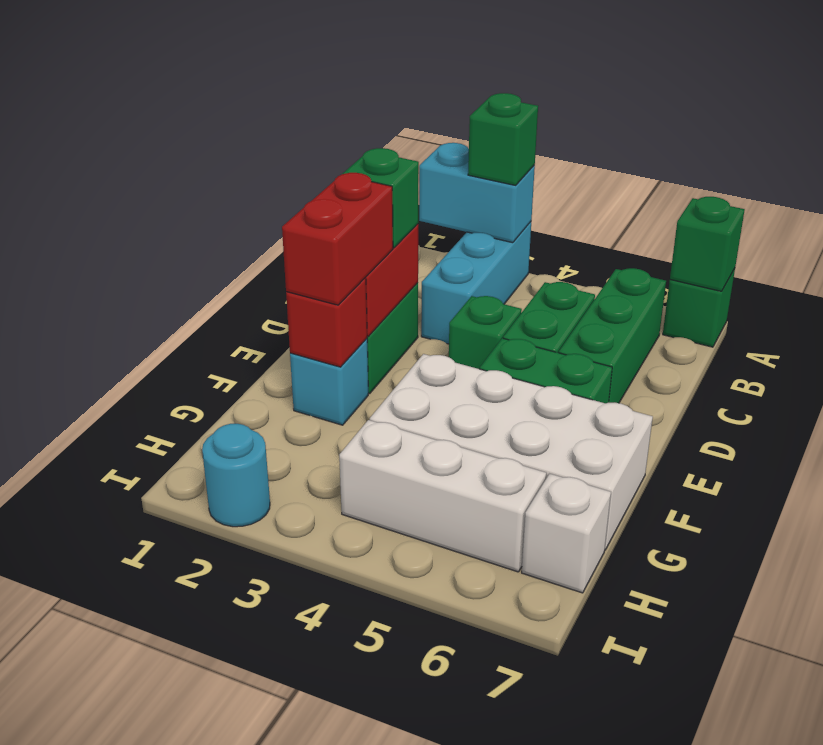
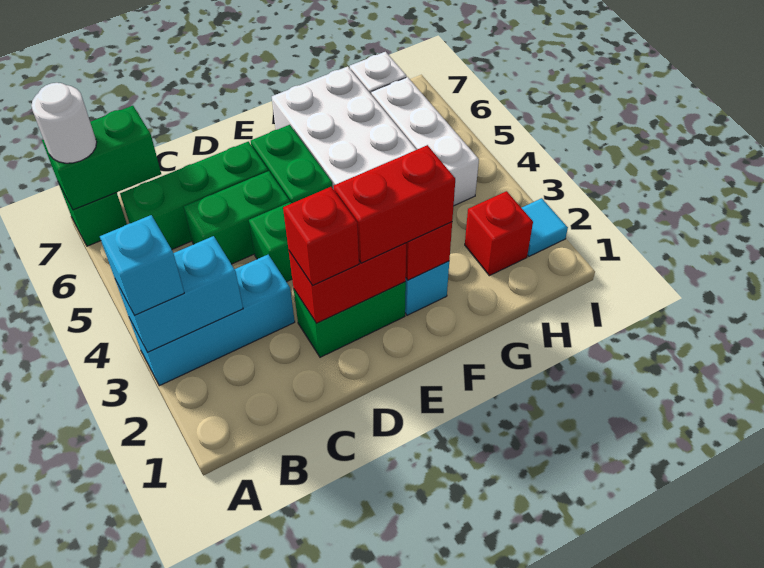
cyan 1x2 brick [419,143,535,243] -> cyan 1x2 brick turned to [116,236,243,352]
green 1x1 brick [468,93,538,185] -> cyan 1x1 brick [100,215,184,315]
green 1x1 brick [670,197,745,291] -> green 1x2 brick [42,106,161,210]
none -> white 1x1 round brick [31,83,97,163]
green 1x1 brick [343,148,419,248] -> red 1x1 brick [283,187,359,285]
none -> red 1x1 brick [465,191,533,276]
cyan 1x1 round brick [202,424,270,527] -> cyan 1x1 tile [522,198,568,256]

